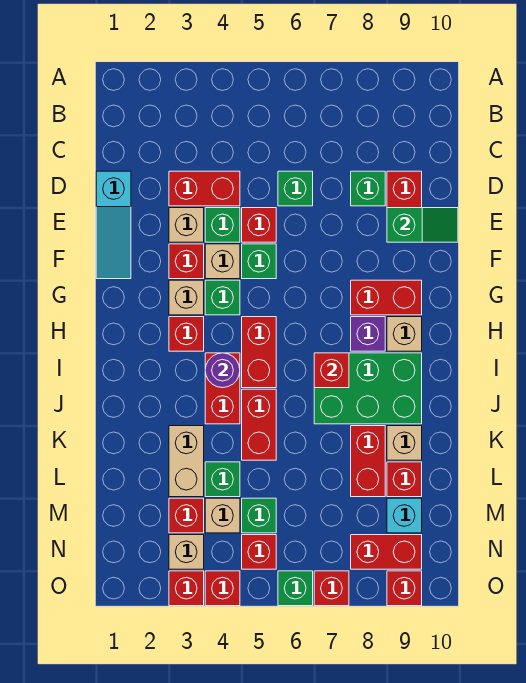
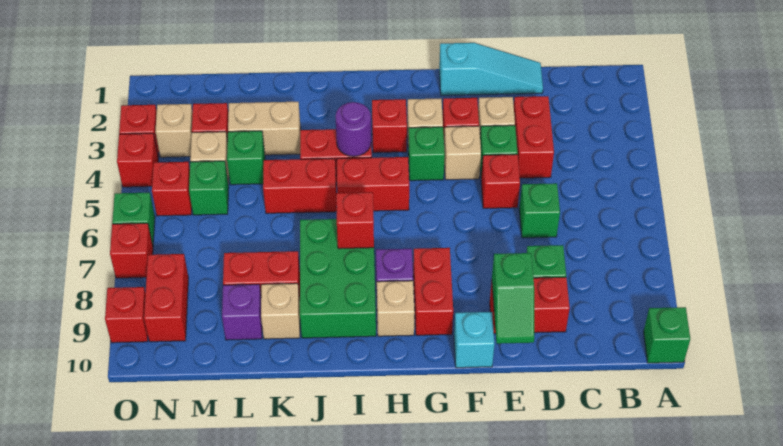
cyan 1x3 slope [96,171,131,279] -> cyan 1x3 slope turned to [439,43,543,95]
green 1x1 brick [242,244,276,279] -> green 1x1 brick moved to [644,307,690,363]
red 1x1 brick [387,462,422,497] -> purple 1x1 brick [222,284,262,340]
cyan 1x1 brick [387,498,422,533] -> cyan 1x1 brick moved to [454,312,494,368]

